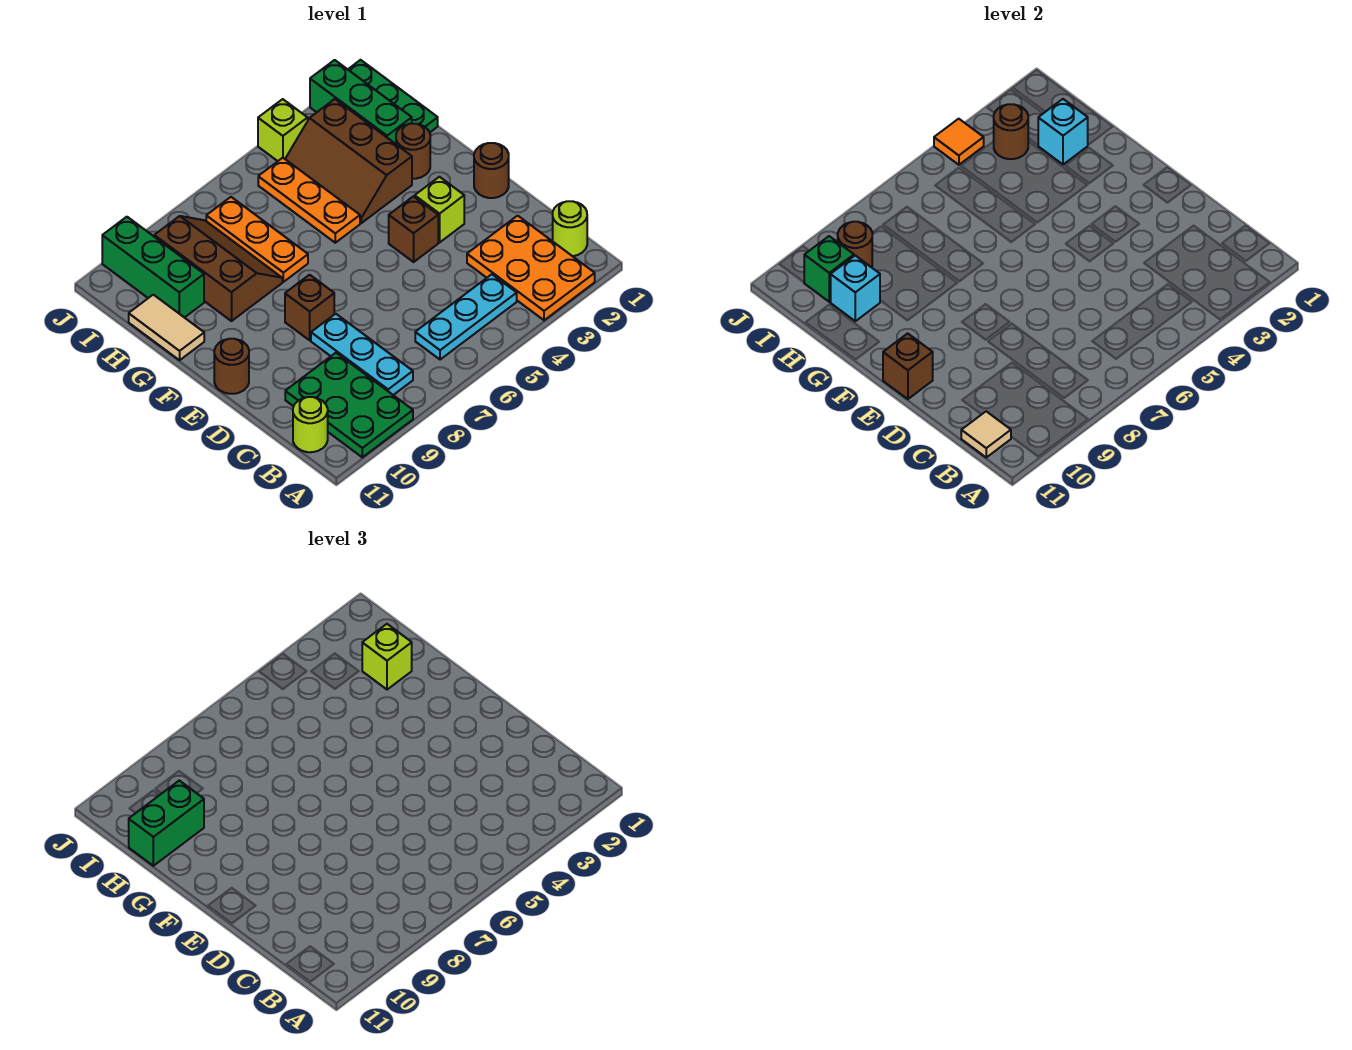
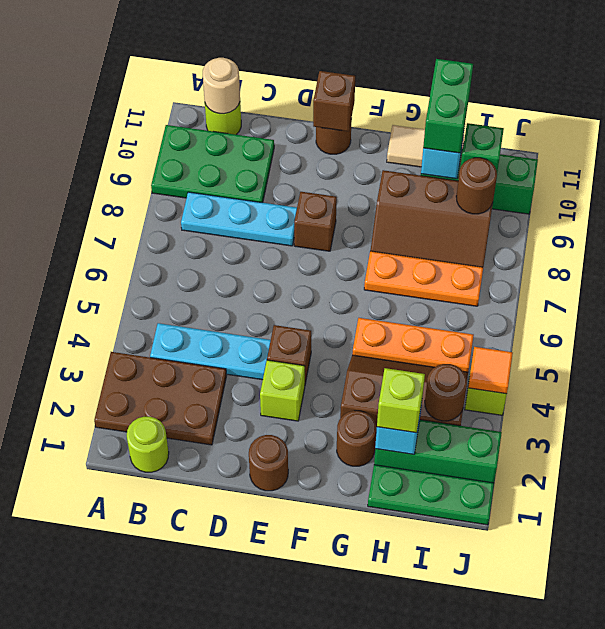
orange 2x3 plate [467,216,595,320] -> brown 2x3 plate [94,352,227,445]
cyan 1x3 plate [415,274,517,360] -> cyan 1x3 plate turned to [150,323,271,380]
tan 1x1 tile [961,411,1011,457] -> tan 1x1 round brick [203,58,240,114]

